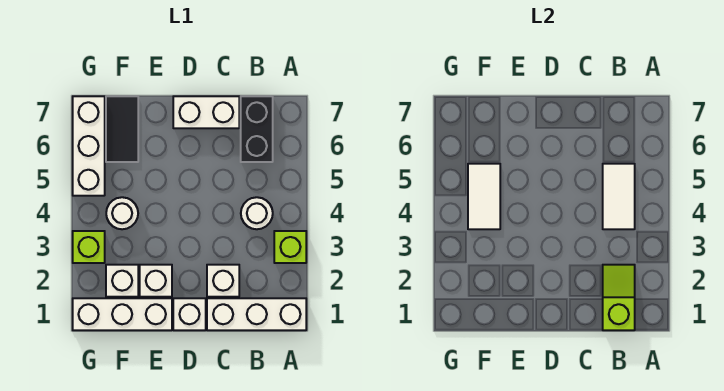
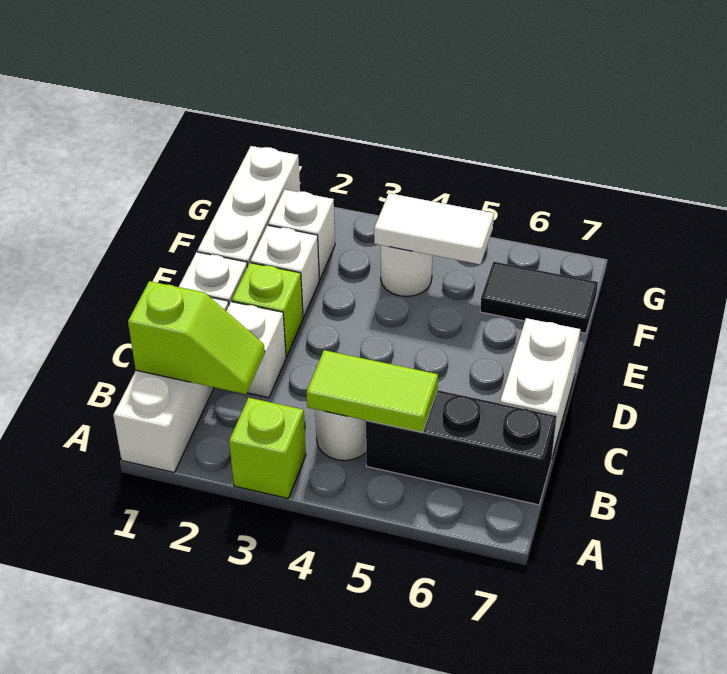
white 1x2 tile [603,164,635,229] -> lime 1x2 tile [306,350,438,432]
black 1x2 brick [241,96,273,162] -> black 1x3 brick [366,390,557,505]
lime 1x1 brick [73,231,105,263] -> lime 1x1 brick moved to [232,263,303,357]
white 1x3 brick [73,96,105,196] -> none

